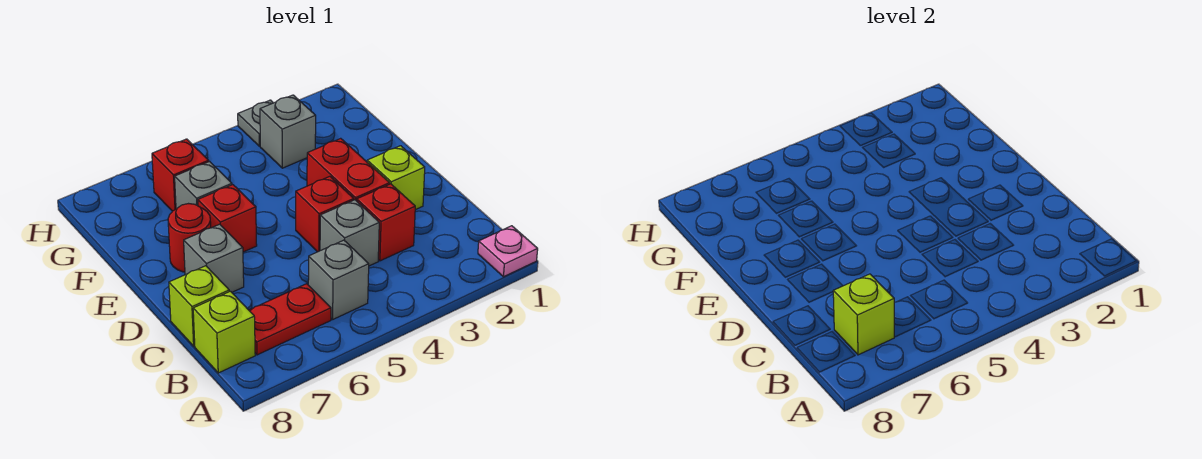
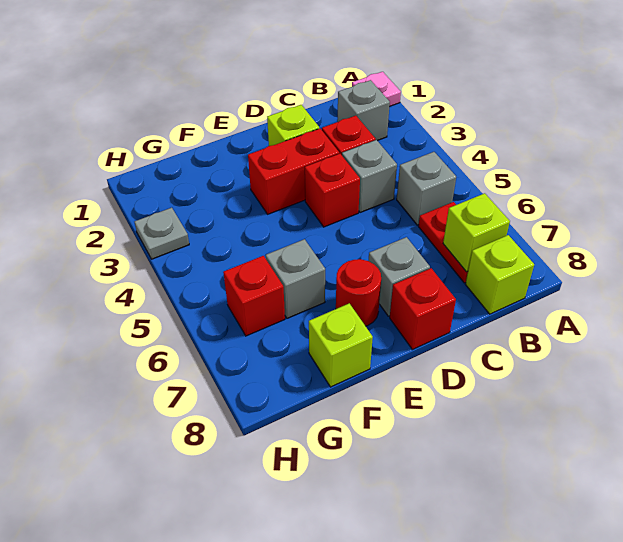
lime 1x1 brick [169,266,229,346] -> lime 1x1 brick moved to [309,303,373,387]
red 1x1 brick [198,185,257,252] -> red 1x1 brick moved to [390,268,456,349]
grey 1x1 brick [260,95,316,168] -> grey 1x1 brick moved to [337,80,390,141]

